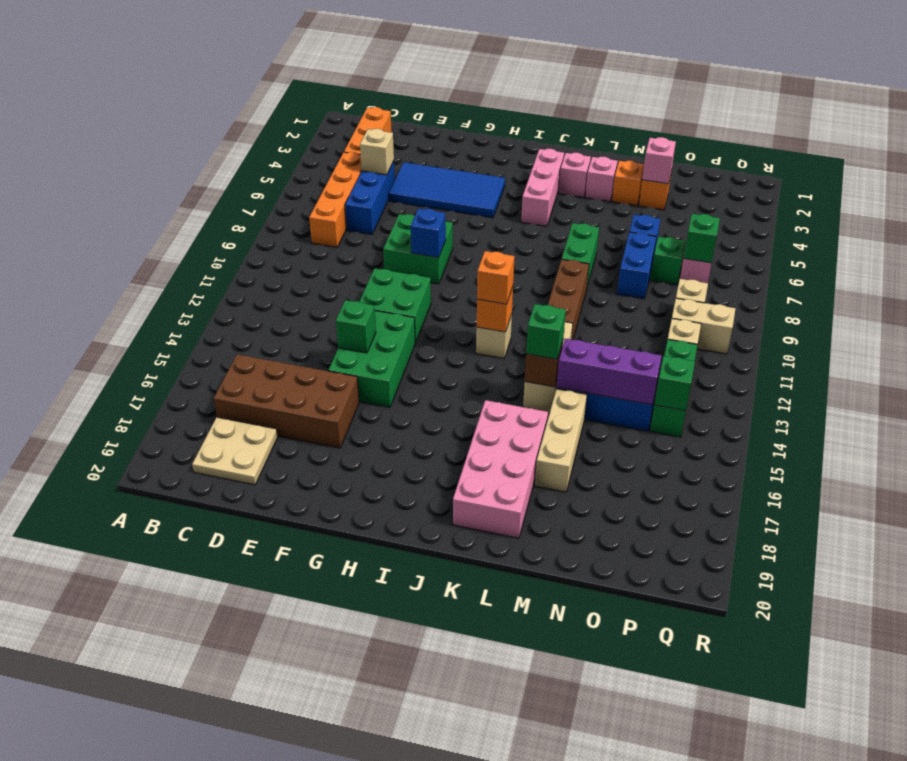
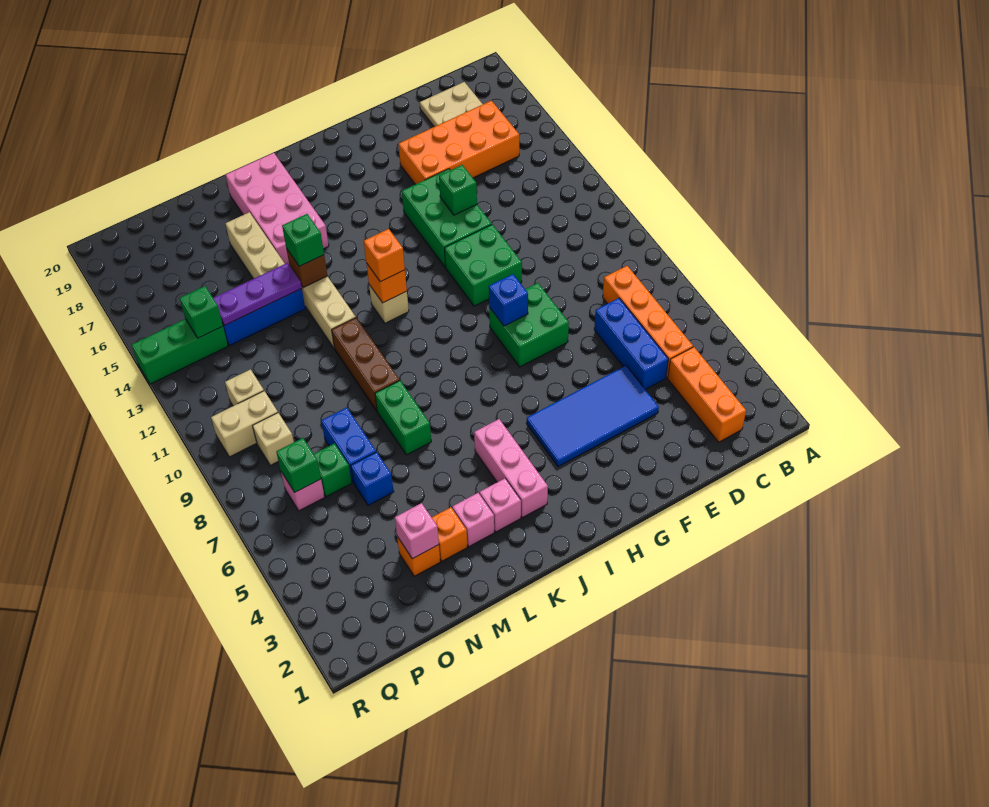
brown 2x4 brick [214,354,359,448] -> orange 2x4 brick [399,100,519,184]
tan 1x1 brick [360,129,394,175] -> none
purple 1x3 brick [557,339,662,405] -> purple 1x3 plate [213,263,302,325]
green 1x3 brick [650,339,697,437] -> green 1x3 brick turned to [132,319,228,384]

